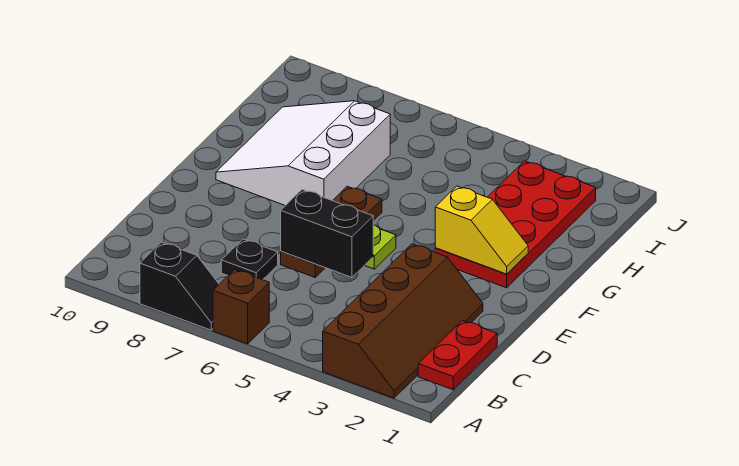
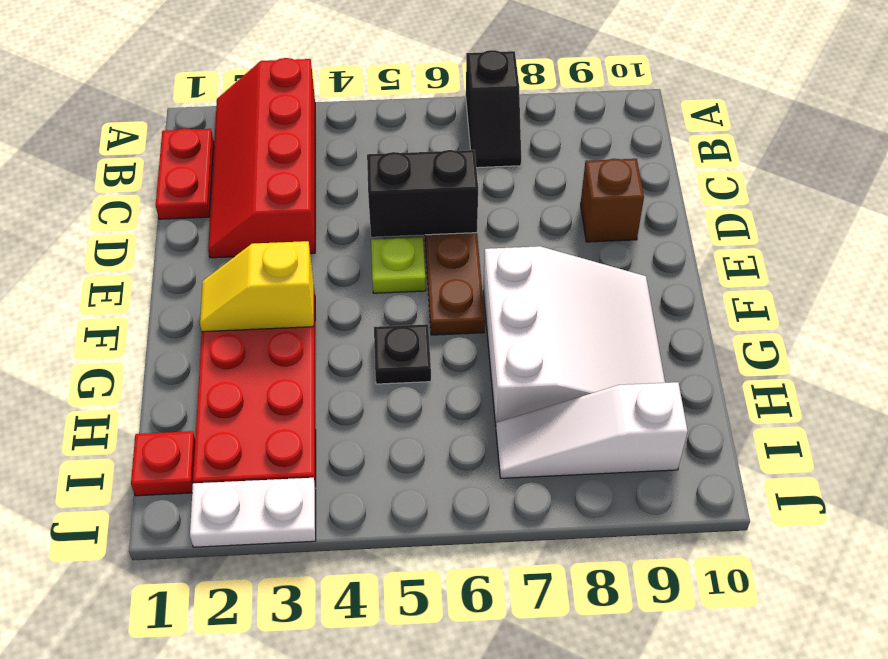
brown 2x4 slope [323,244,483,398] -> red 2x4 slope [208,58,315,258]
brown 1x1 brick [213,269,269,344] -> brown 1x1 brick moved to [581,159,644,242]
black 1x2 slope [140,242,219,330] -> black 1x2 slope turned to [466,50,521,168]
black 1x1 plate [221,239,278,280] -> black 1x1 plate moved to [374,324,431,384]
none -> red 1x1 plate [131,431,195,496]
none -> white 1x3 slope [496,382,688,478]
none -> white 1x2 plate [190,478,316,547]

